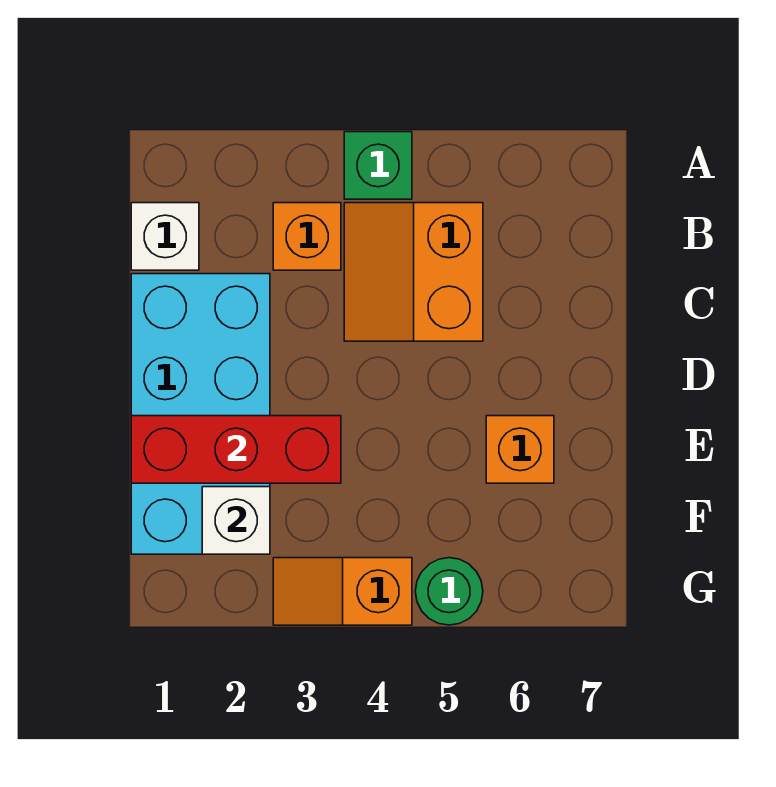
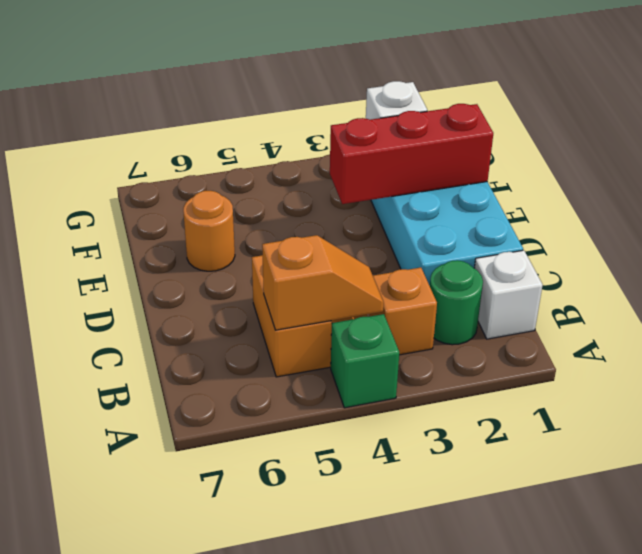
orange 1x1 brick [486,416,554,483] -> orange 1x1 round brick [183,191,235,271]
orange 1x2 slope [273,558,412,625] -> orange 1x2 slope moved to [262,235,384,330]
green 1x1 round brick [415,558,483,625] -> green 1x1 round brick moved to [430,260,483,345]

